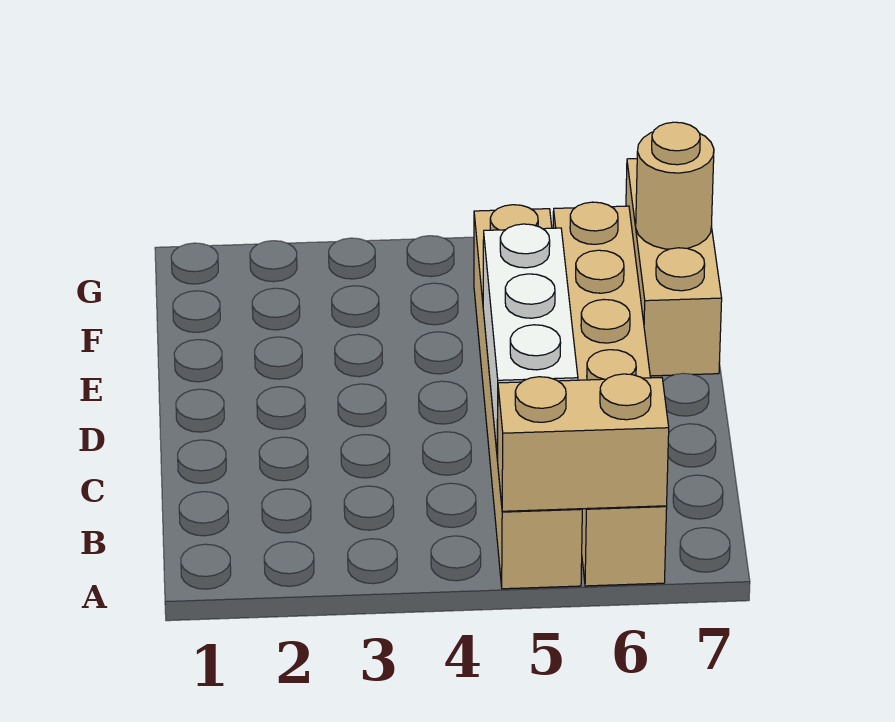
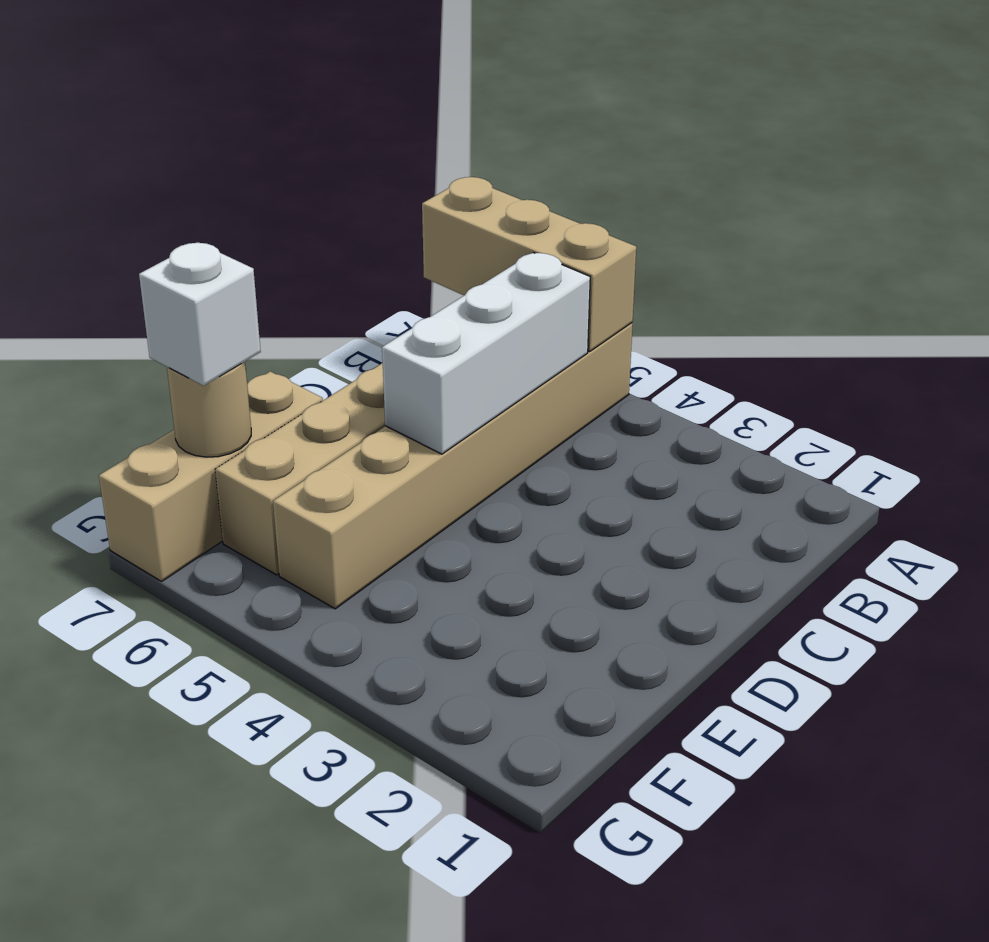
tan 1x2 brick [497,374,669,511] -> tan 1x3 brick [422,177,636,352]
none -> white 1x1 brick [139,243,261,386]

